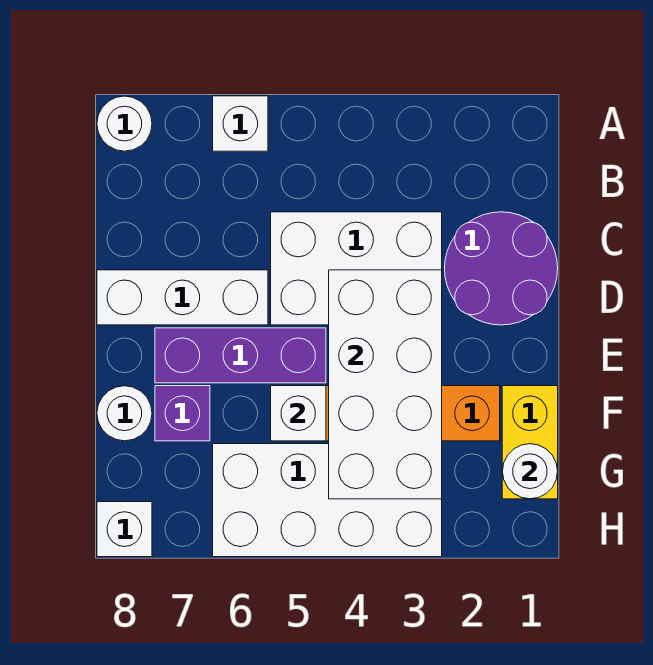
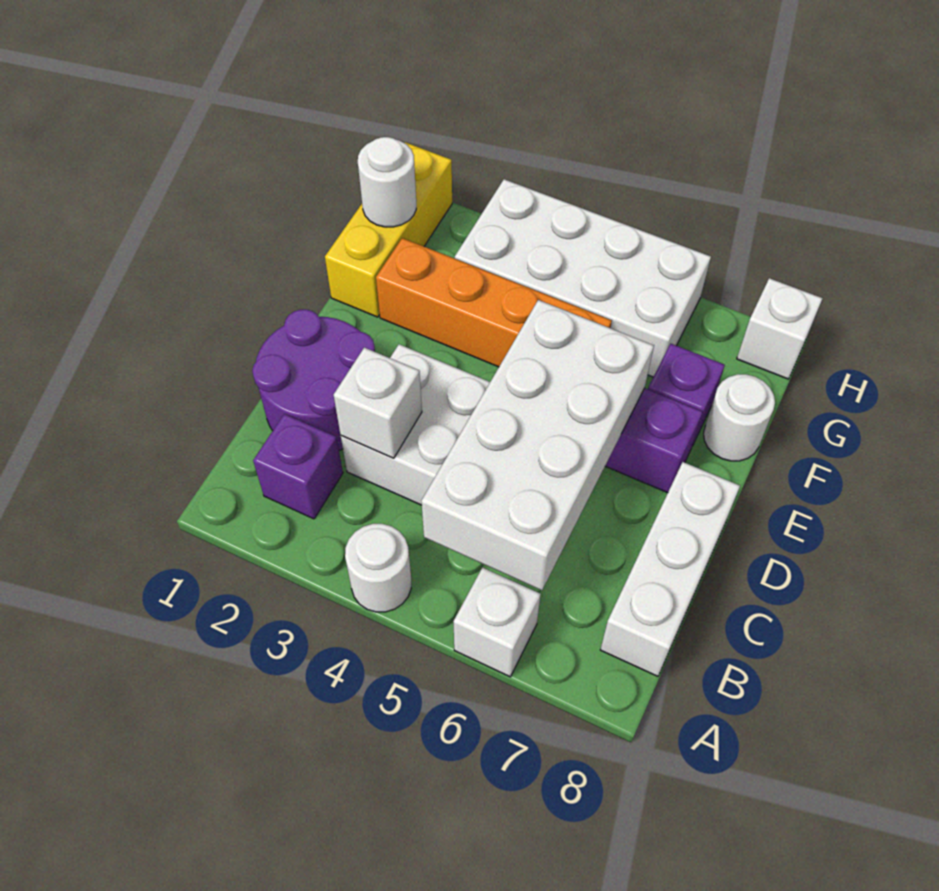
white 1x1 round brick [97,96,152,151] -> white 1x1 round brick moved to [345,524,411,612]
none -> purple 1x1 brick [253,414,343,519]
white 2x4 brick [329,270,442,499] -> white 2x4 brick moved to [421,300,654,590]
white 1x3 brick [97,270,268,325] -> white 1x3 brick turned to [600,462,740,676]
yellow 1x2 brick [502,386,558,499] -> yellow 1x3 brick [325,142,452,317]
white 1x1 brick [271,386,326,441] -> white 1x1 brick moved to [334,348,422,458]

